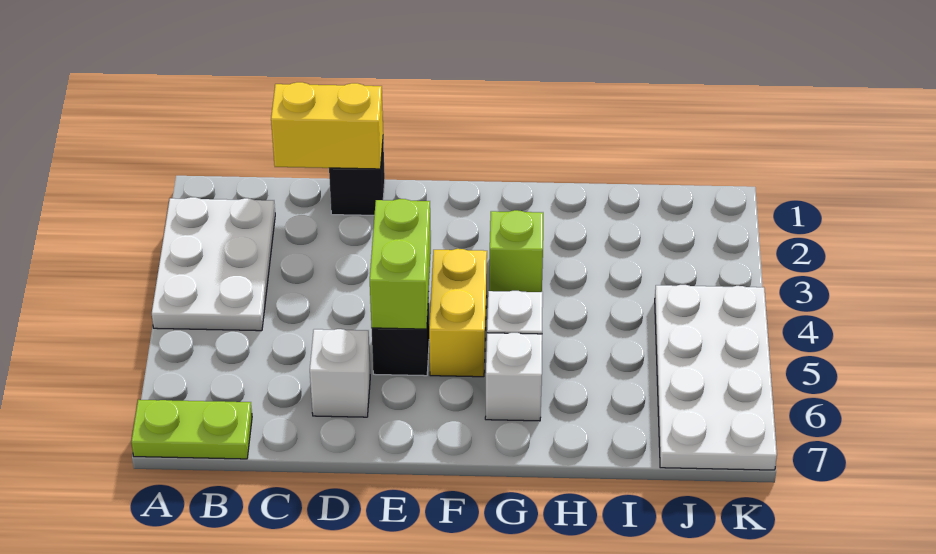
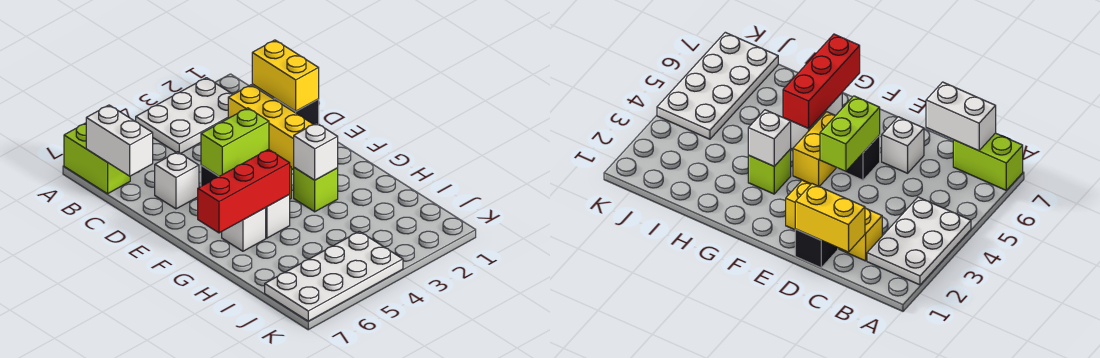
lime 1x2 plate [131,400,252,459] -> lime 1x2 brick [64,123,130,194]
none -> white 1x2 brick [86,105,153,176]
none -> yellow 1x3 brick [228,85,313,170]
none -> white 1x1 brick [294,123,338,180]
none -> red 1x3 brick [198,149,290,233]

